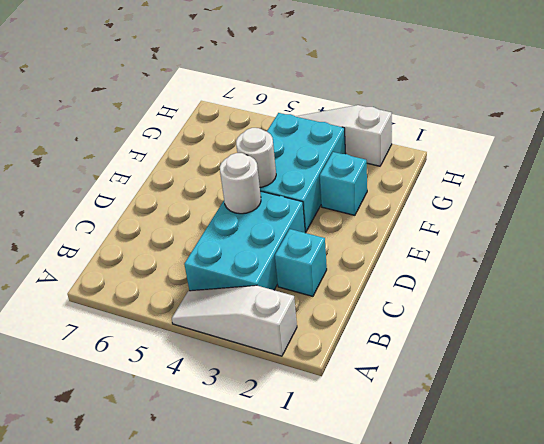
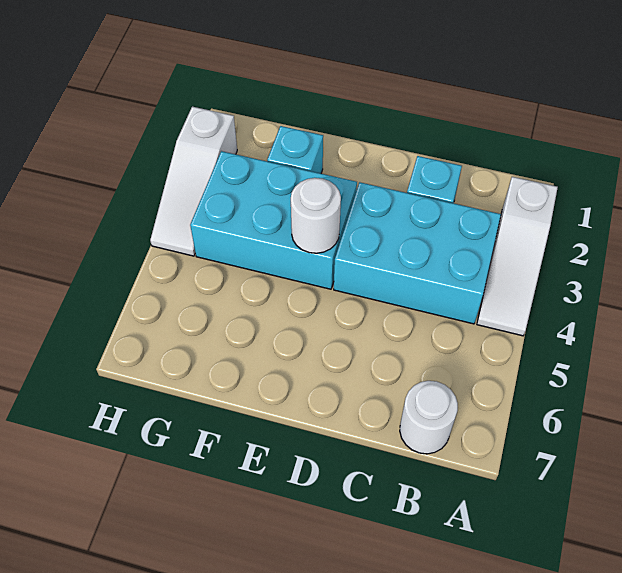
white 1x1 round brick [220,153,261,214] -> white 1x1 round brick moved to [400,381,458,454]

